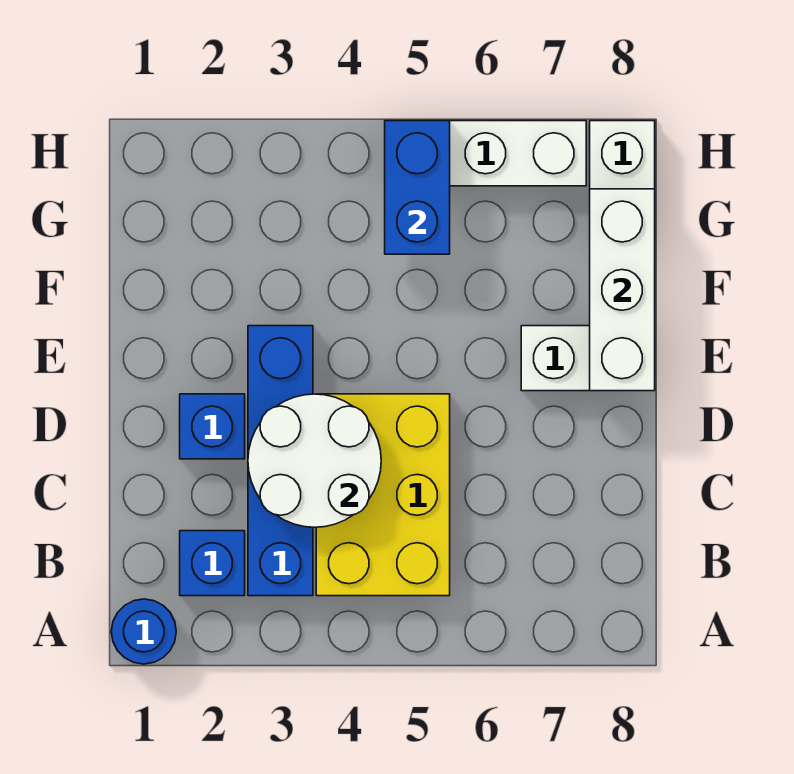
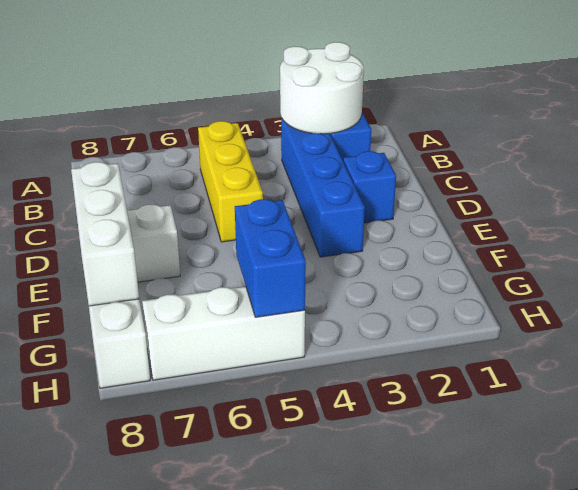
blue 1x1 round brick [111,599,176,664] -> none
yellow 2x3 brick [316,394,450,596] -> yellow 1x3 brick [198,121,263,242]
white 2x2 round brick [248,394,381,527] -> white 2x2 round brick moved to [280,42,364,134]

